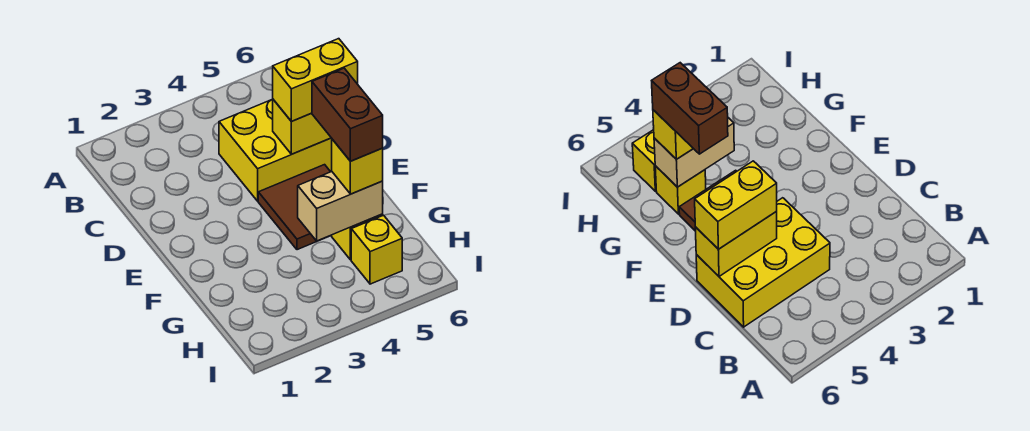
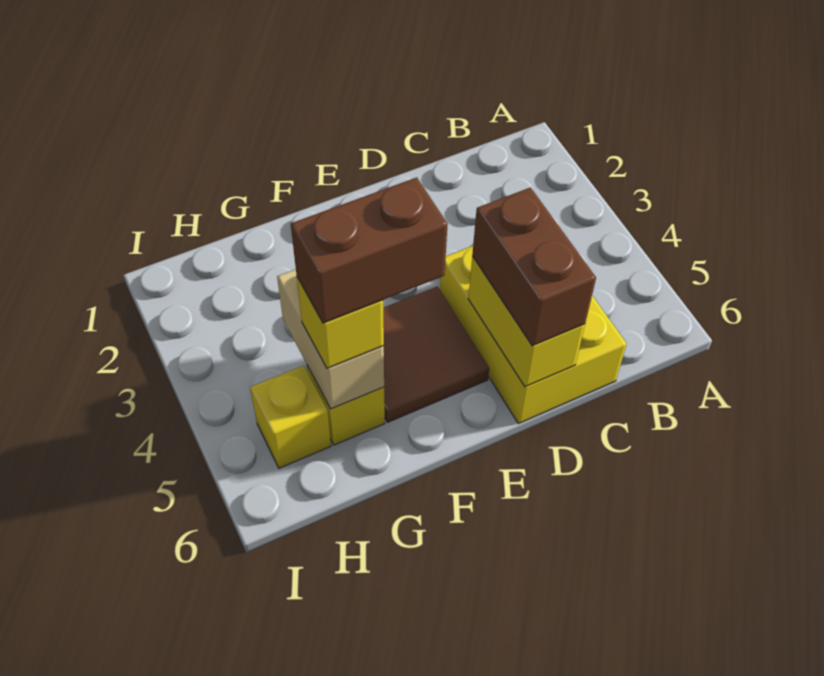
yellow 1x2 brick [273,39,358,121] -> brown 1x2 brick [472,188,596,346]

